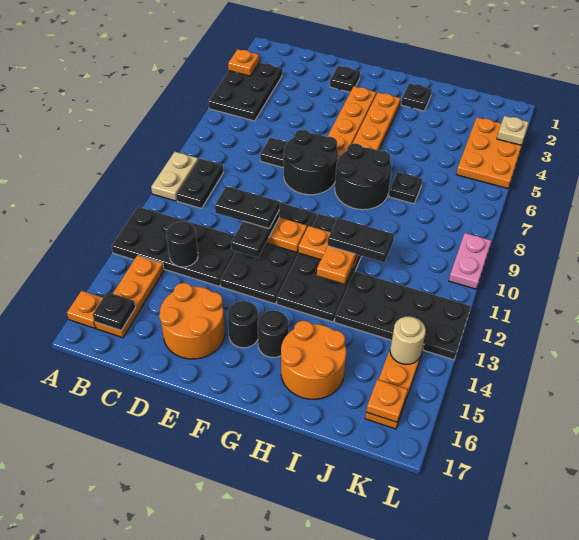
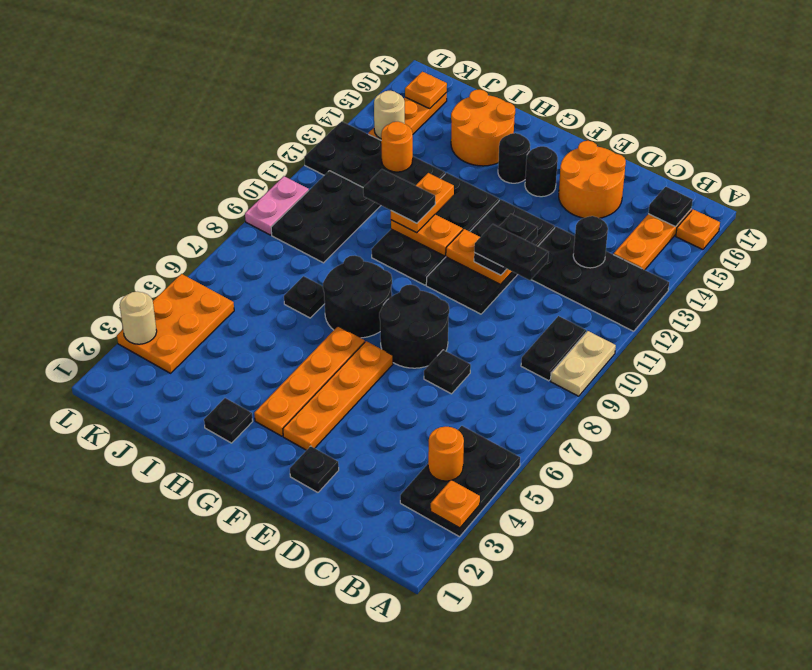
none -> orange 1x1 round brick [428,427,464,481]
none -> black 2x3 plate [271,171,381,263]
none -> orange 1x1 round brick [381,122,413,172]
tan 1x1 plate [497,116,529,145] -> tan 1x1 round brick [120,292,157,344]

